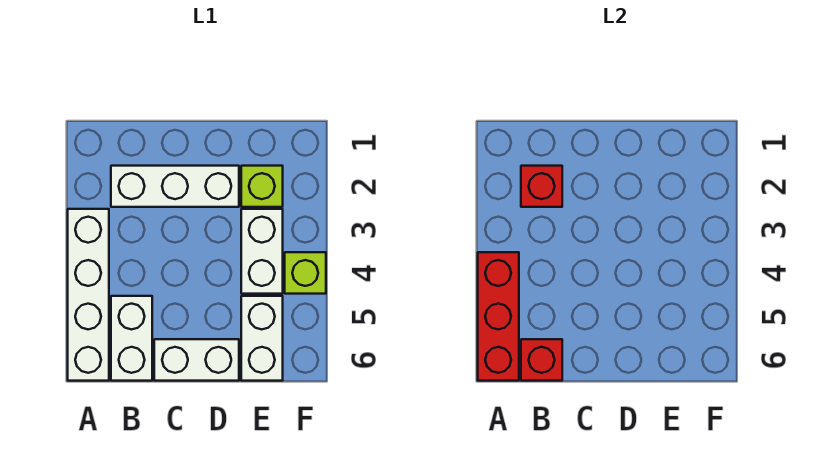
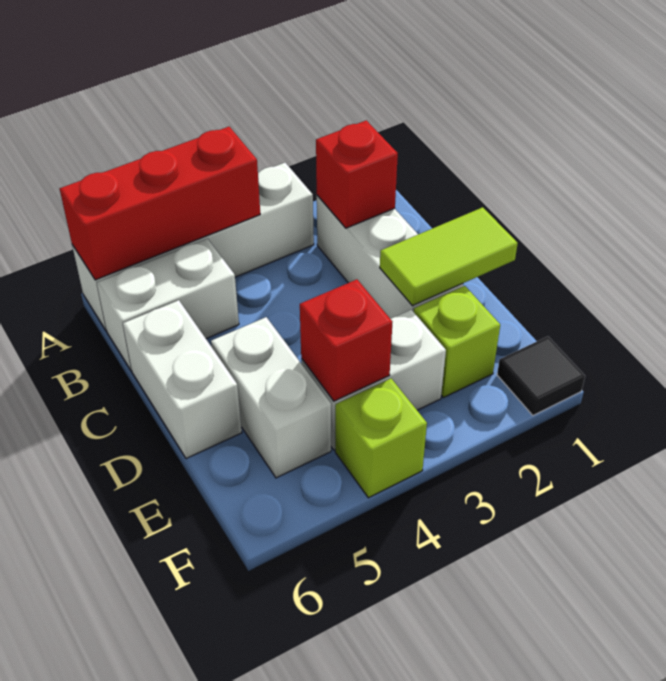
red 1x1 brick [521,339,562,381] -> red 1x1 brick moved to [300,279,392,401]
none -> lime 1x2 tile [380,207,518,306]
white 1x2 brick [241,296,283,381] -> white 1x2 brick turned to [211,317,331,478]
none -> black 1x1 tile [497,336,585,415]

